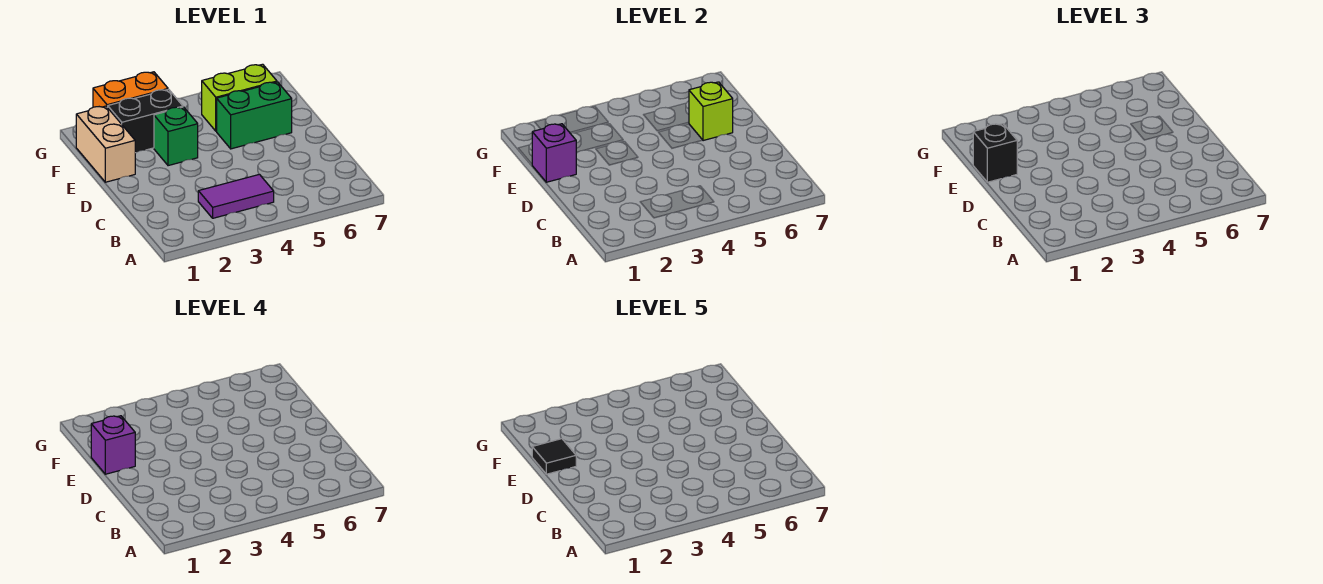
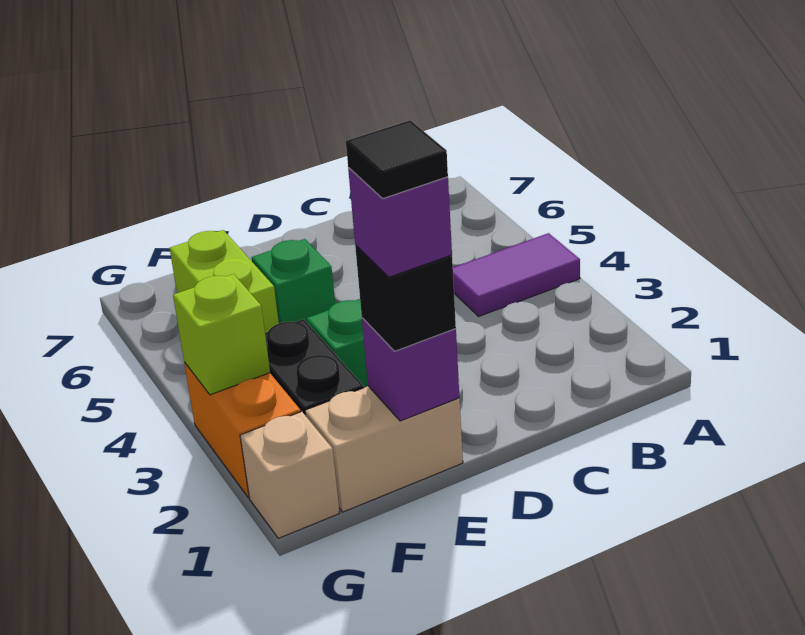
purple 1x2 tile [198,174,274,218] -> purple 1x2 tile turned to [453,233,580,316]
green 1x2 brick [217,82,292,149] -> green 1x1 brick [251,239,335,323]
lime 1x1 brick [689,82,733,141] -> lime 1x1 brick moved to [173,274,270,395]
none -> tan 1x1 brick [240,412,340,538]

